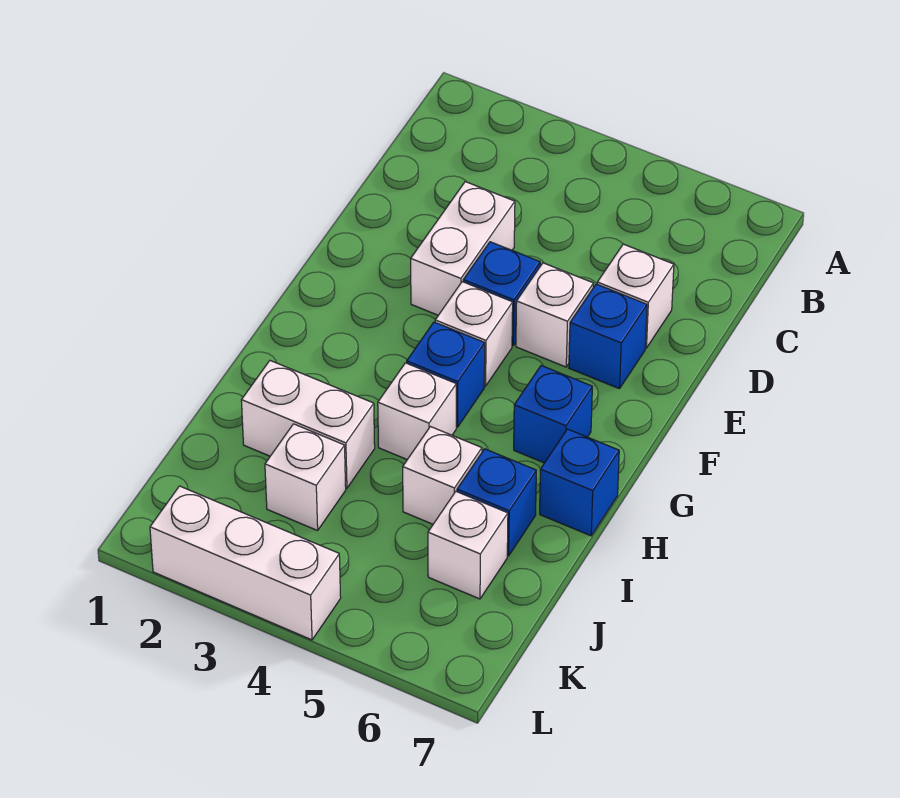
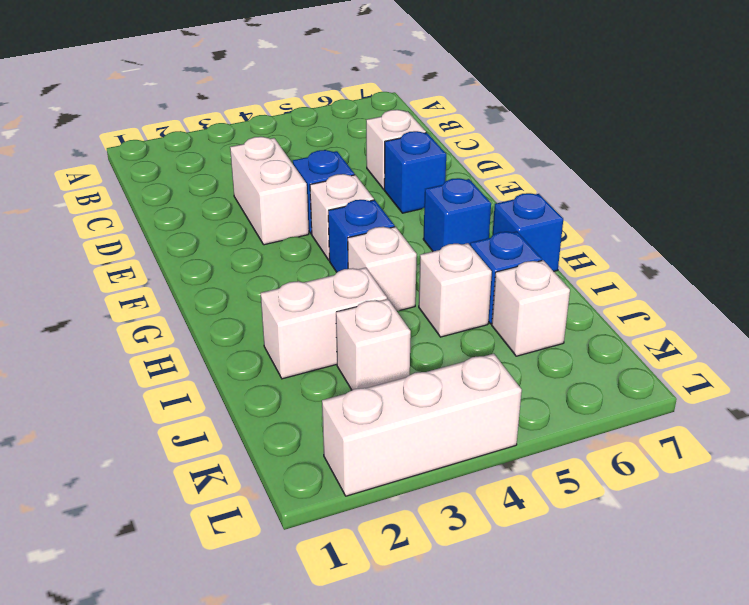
white 1x1 brick [516,263,594,367] -> none

